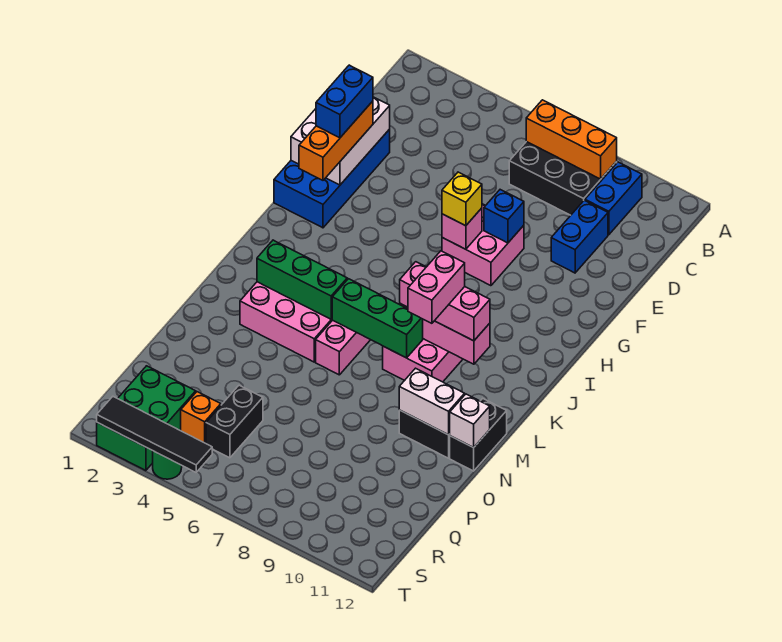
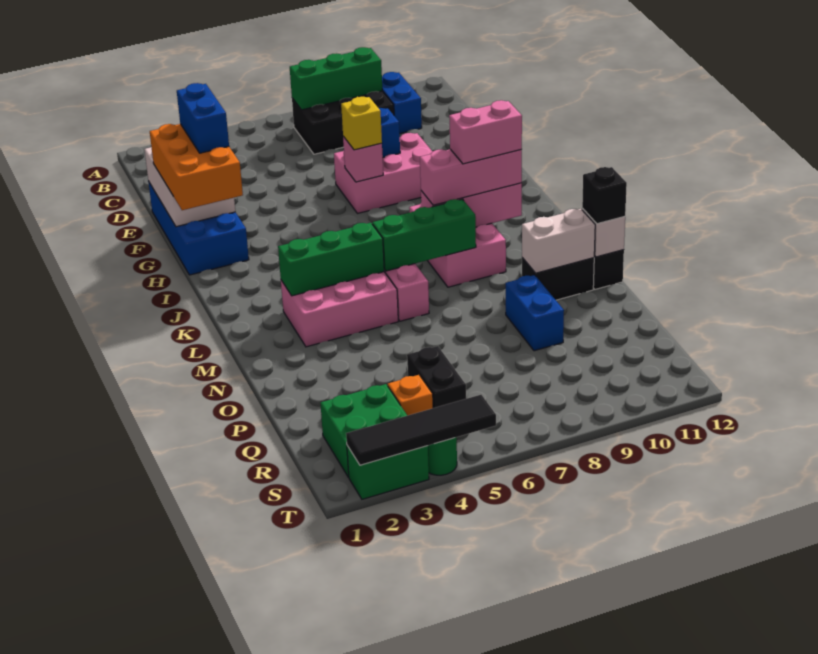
orange 1x3 brick [526,100,617,179] -> green 1x3 brick [290,47,382,110]
blue 1x2 brick [551,200,608,273] -> blue 1x2 brick moved to [506,275,564,351]
orange 1x3 brick [299,101,373,180] -> orange 2x3 brick [150,124,243,210]
pink 2x2 brick [442,204,524,286] -> pink 2x3 brick [334,133,433,213]
pink 1x2 brick [408,251,465,323] -> pink 1x2 brick turned to [449,100,522,164]
none -> black 1x1 brick [582,167,627,224]

